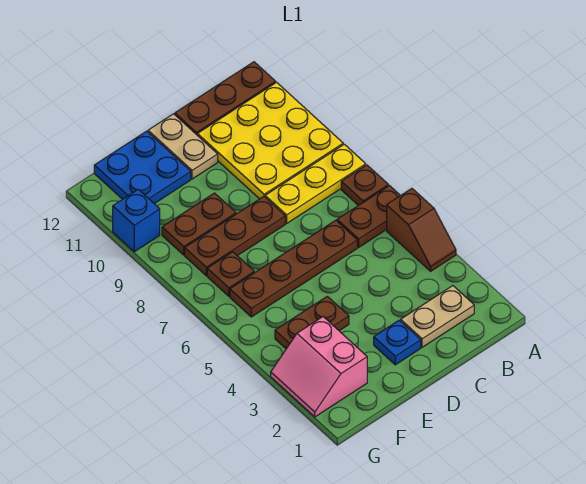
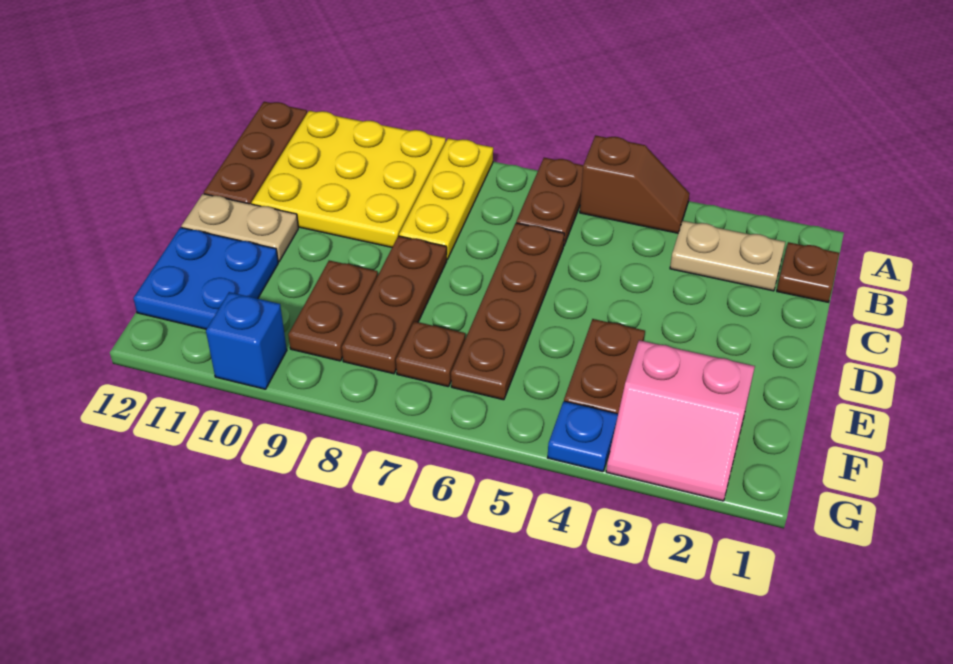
brown 1x1 plate [341,165,388,206] -> brown 1x1 plate moved to [777,242,839,302]
tan 1x2 plate [401,286,474,347] -> tan 1x2 plate turned to [670,221,785,291]
blue 1x1 plate [374,320,421,365] -> blue 1x1 plate moved to [548,401,618,472]

